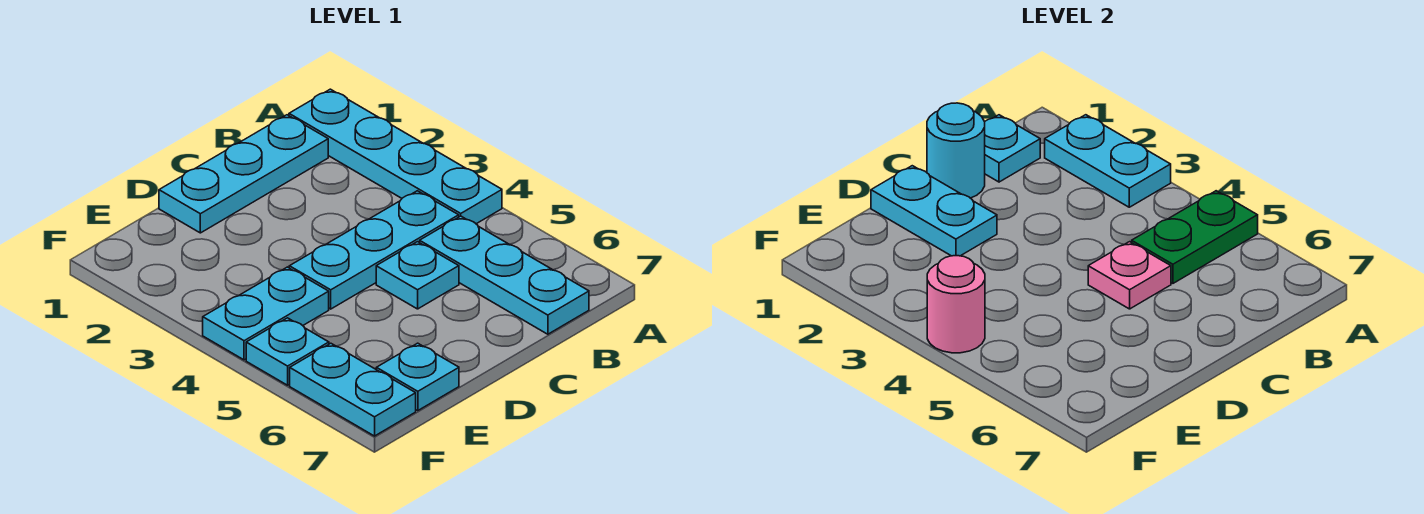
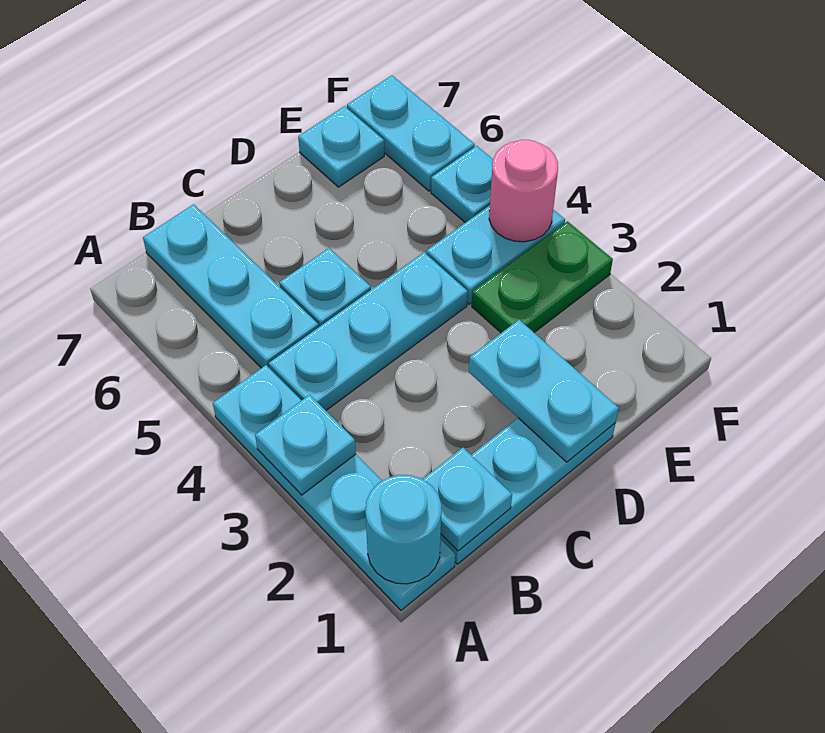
cyan 1x2 plate [1045,115,1171,207] -> cyan 1x1 plate [255,395,356,495]
green 1x2 plate [1132,191,1258,283] -> green 1x2 plate moved to [472,221,613,333]
cyan 1x1 round brick [927,103,985,198] -> cyan 1x1 round brick moved to [365,475,442,584]
pink 1x1 plate [1088,242,1171,309] -> none

